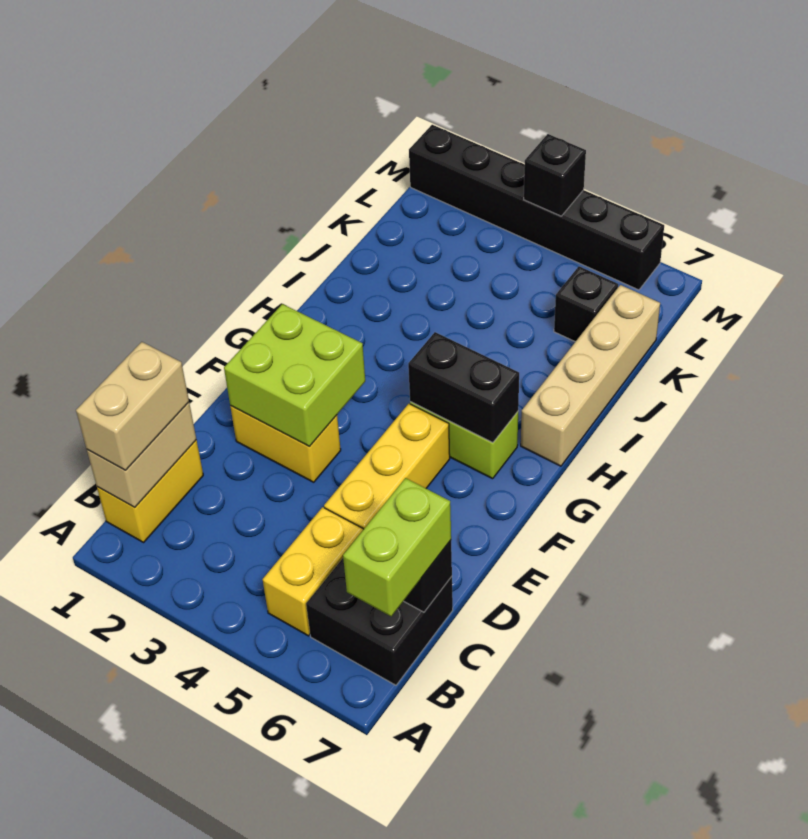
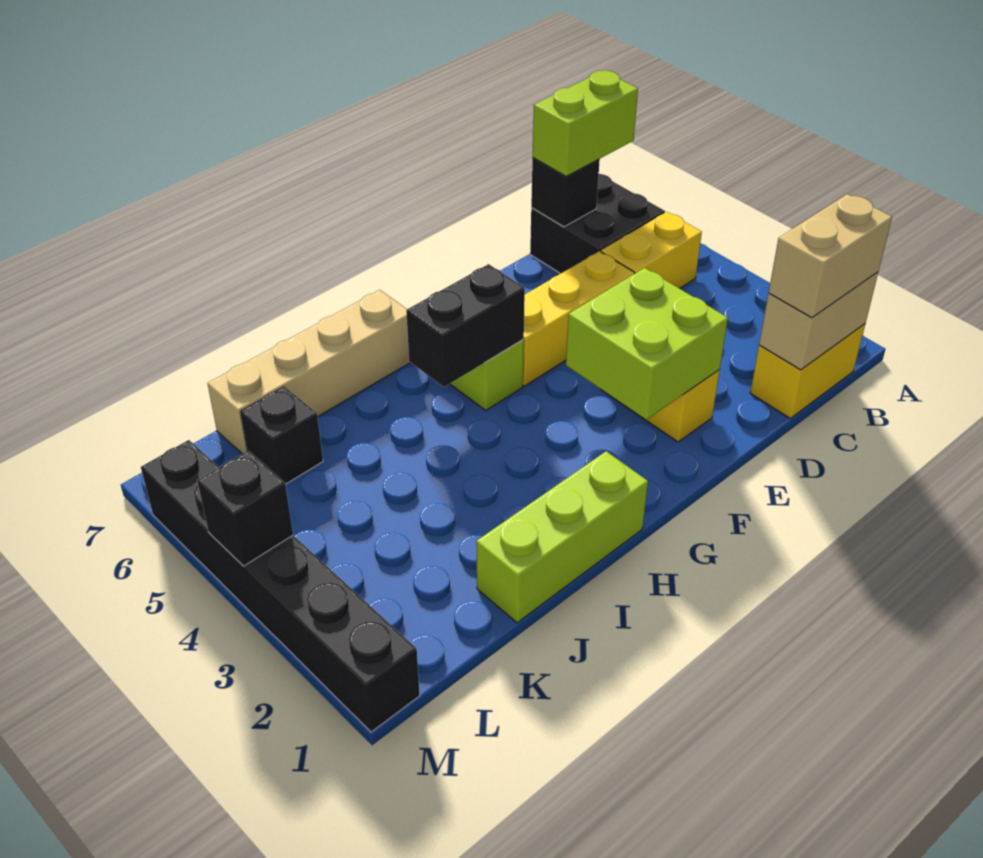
black 1x2 brick [408,332,519,443] -> black 1x2 brick turned to [406,264,525,387]
none -> lime 1x3 brick [476,451,648,623]

